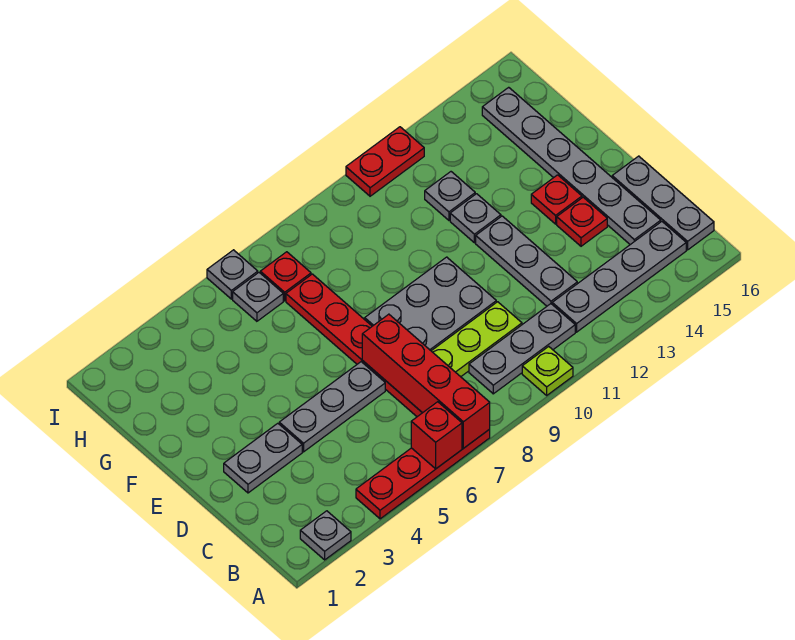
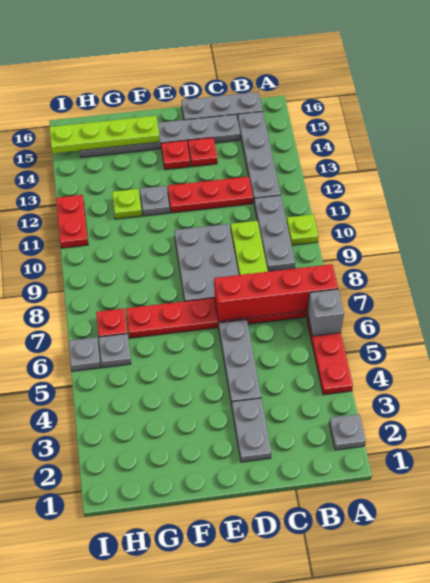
red 1x1 brick [411,402,462,469] -> grey 1x1 brick [307,289,344,336]
grey 1x3 plate [476,216,577,306] -> red 1x3 plate [168,177,253,213]
none -> lime 1x4 plate [49,116,160,154]
grey 1x1 plate [425,172,475,220] -> lime 1x1 plate [112,189,142,219]

